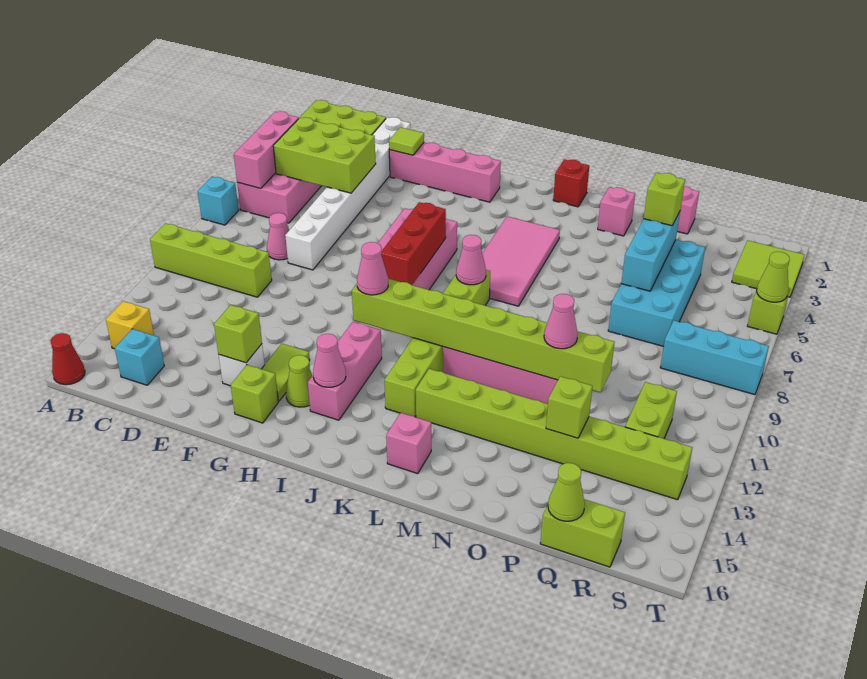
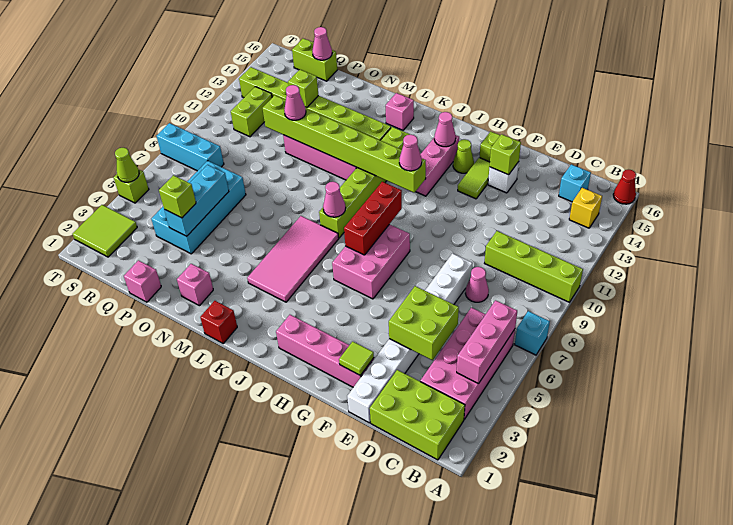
lime 2x3 brick [273,117,376,193] -> lime 2x2 brick [389,286,459,360]
lime 1x1 cone [548,463,585,521] -> pink 1x1 cone [312,27,332,60]

